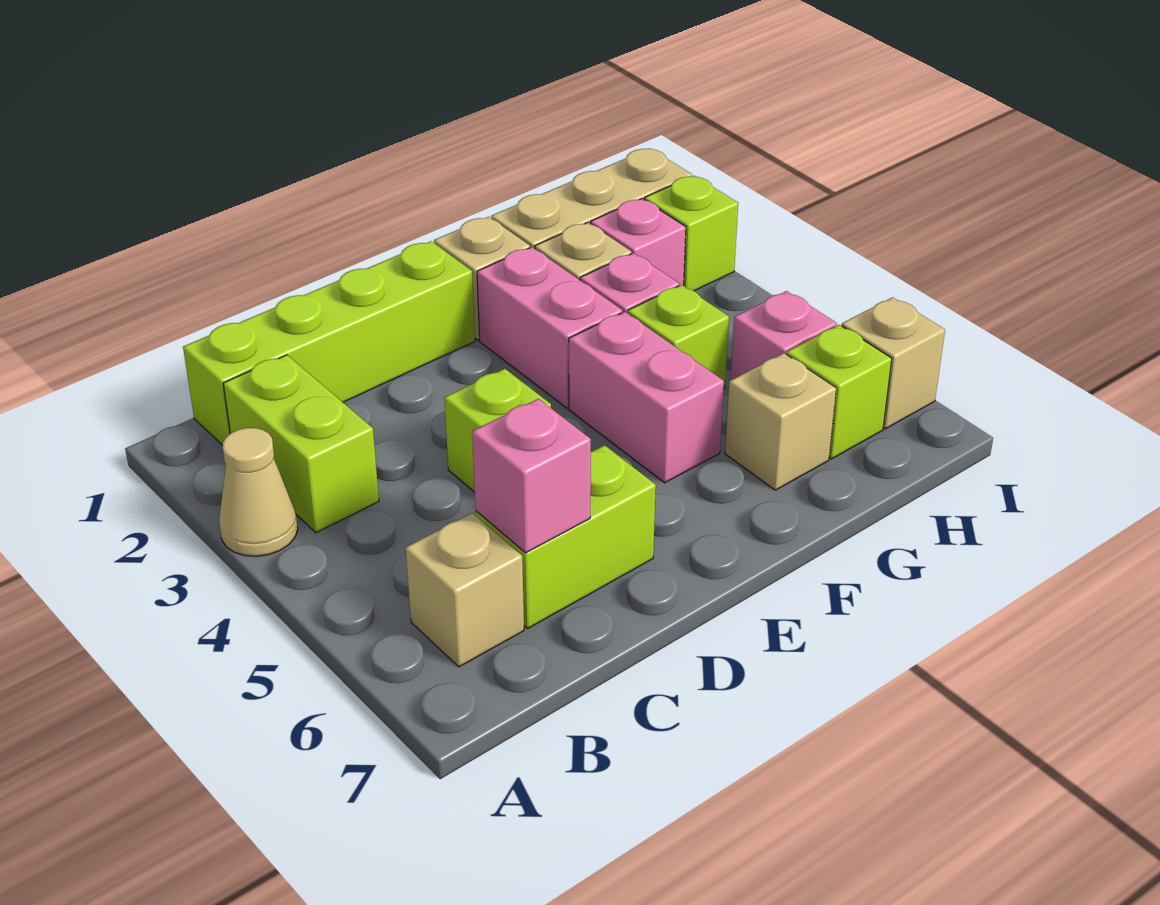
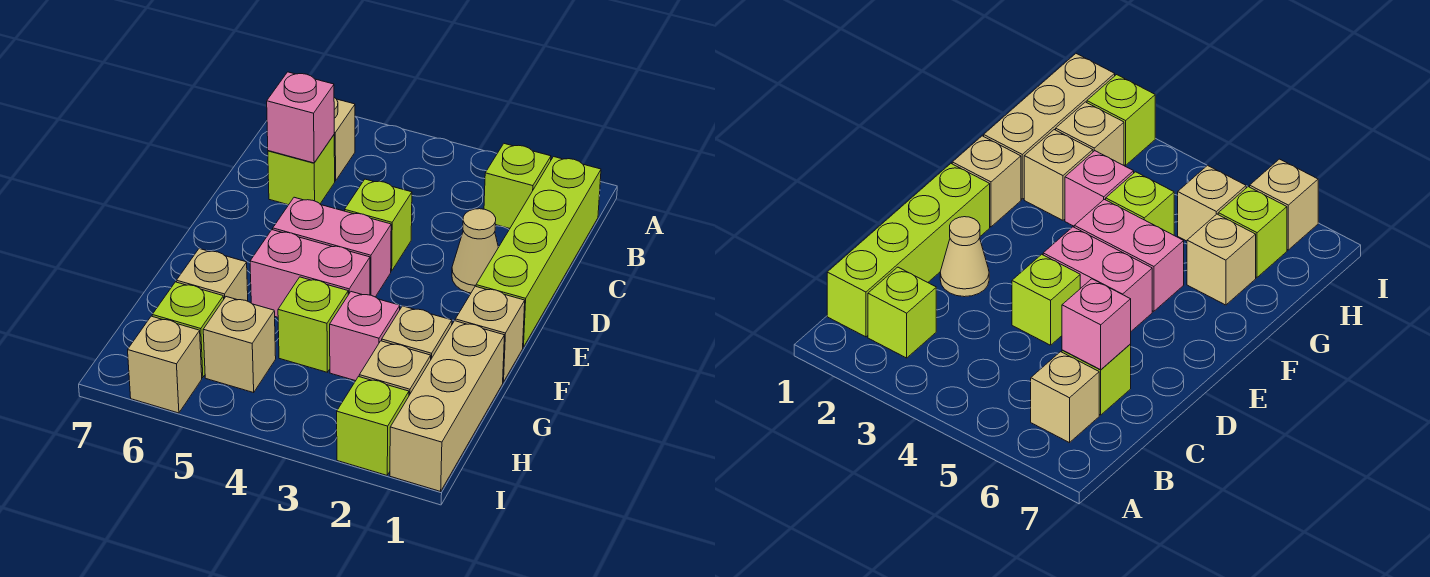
tan 1x1 cone [219,428,298,556] -> tan 1x1 cone moved to [452,209,498,293]
lime 1x2 brick [223,355,379,533] -> lime 1x1 brick [484,144,551,228]
lime 1x2 brick [476,445,656,629] -> lime 1x1 brick [268,135,335,205]
pink 1x2 brick [477,247,622,408] -> pink 1x2 brick moved to [273,197,391,297]
pink 1x1 brick [591,199,686,286] -> tan 1x1 brick [359,341,431,395]
pink 1x1 brick [730,291,837,380] -> tan 1x1 brick [203,297,276,393]

